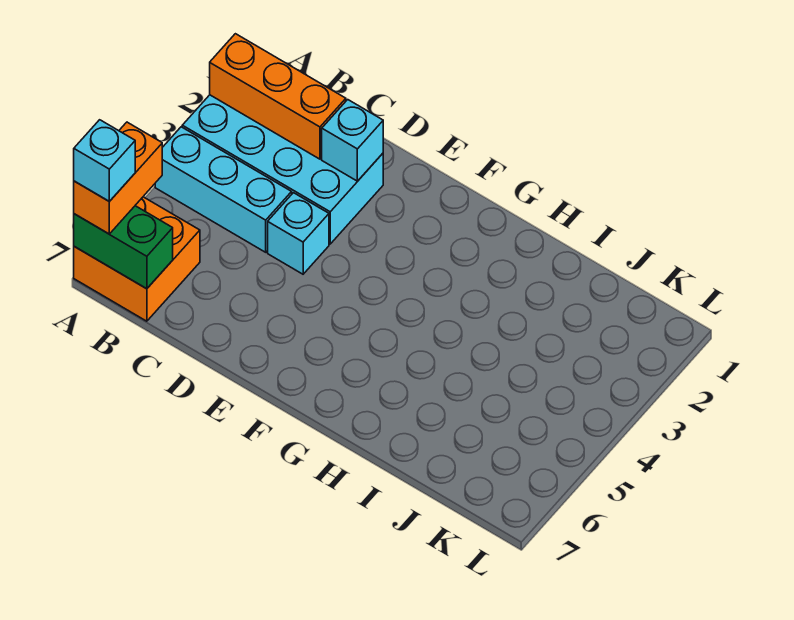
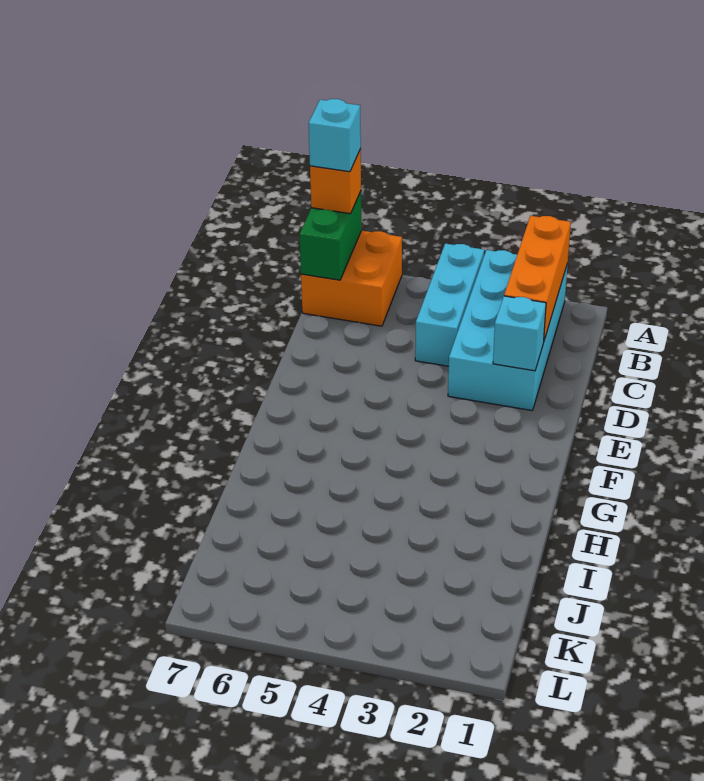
orange 1x2 brick [74,122,162,234] -> orange 1x1 brick [310,149,361,214]
cyan 1x1 brick [268,193,329,274] -> none

